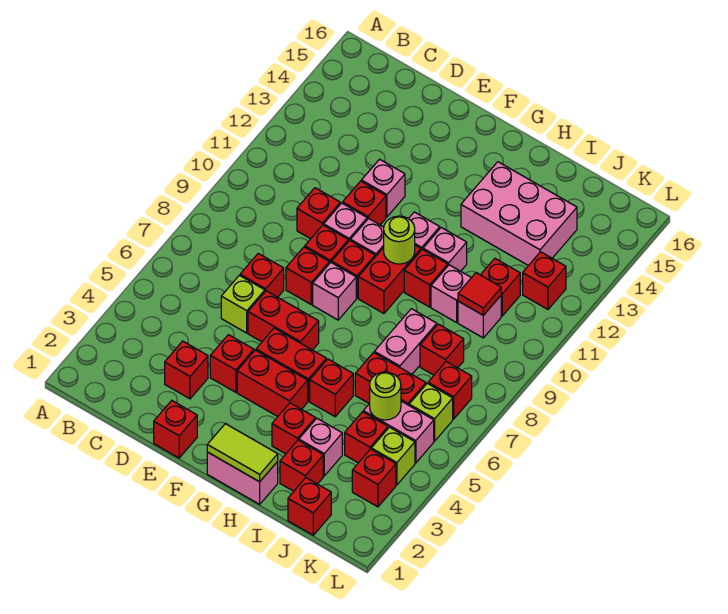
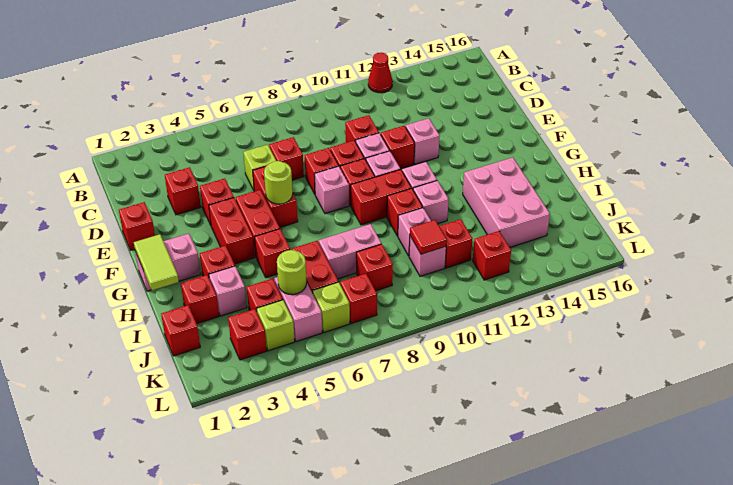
none -> red 1x1 cone [368,53,393,93]
pink 1x2 brick [207,452,278,504] -> pink 1x2 brick turned to [135,234,201,291]
lime 1x1 round brick [384,216,415,264] -> lime 1x1 round brick moved to [264,161,293,204]

